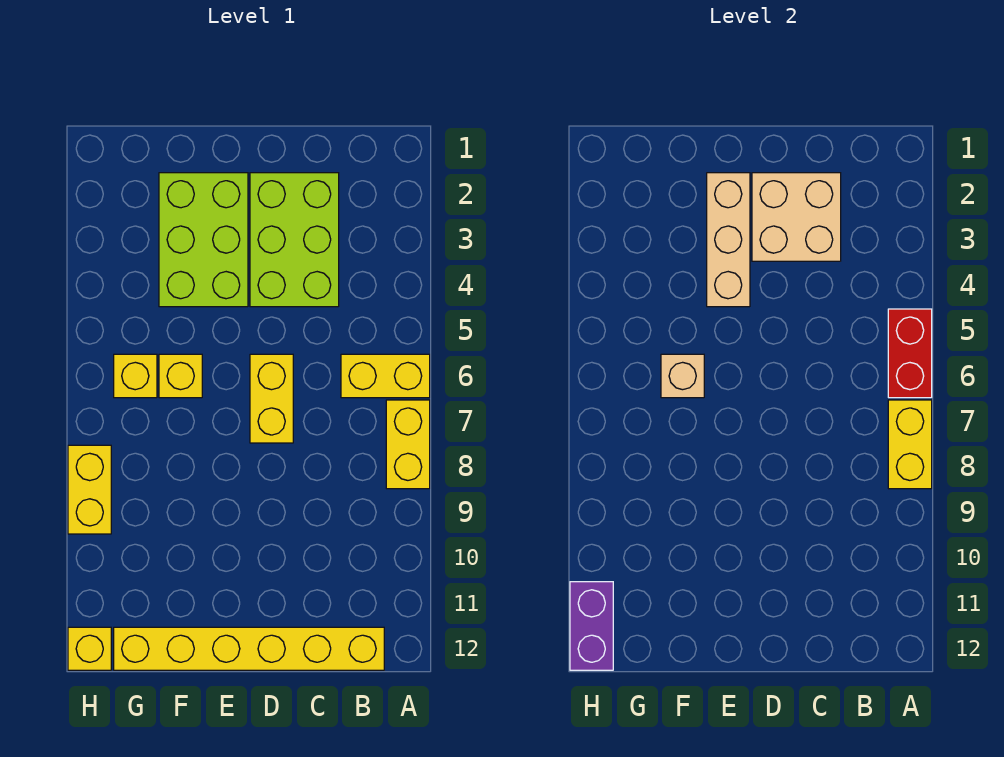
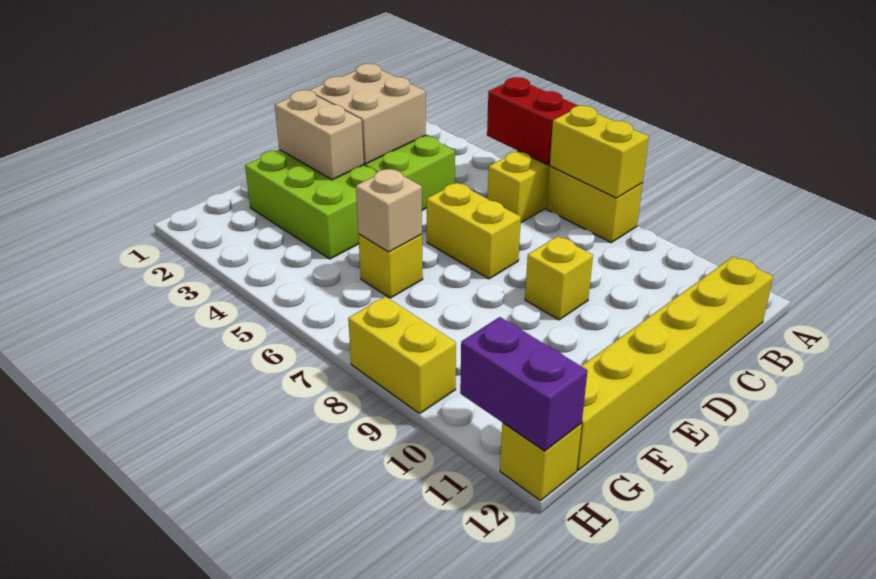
tan 1x3 brick [707,173,750,307] -> tan 1x2 brick [275,90,364,180]
yellow 1x1 brick [114,354,157,398] -> yellow 1x1 brick moved to [525,236,593,320]

